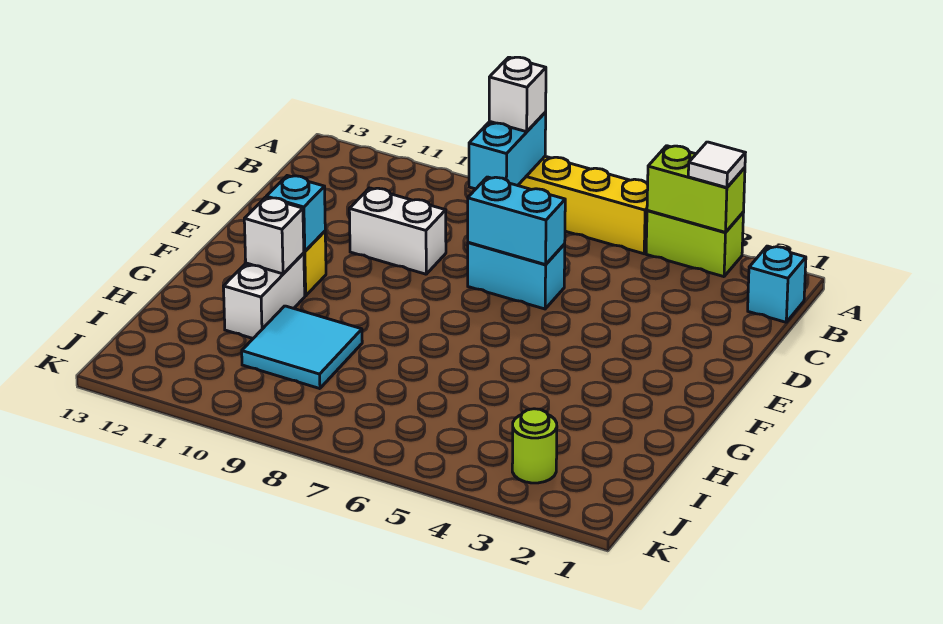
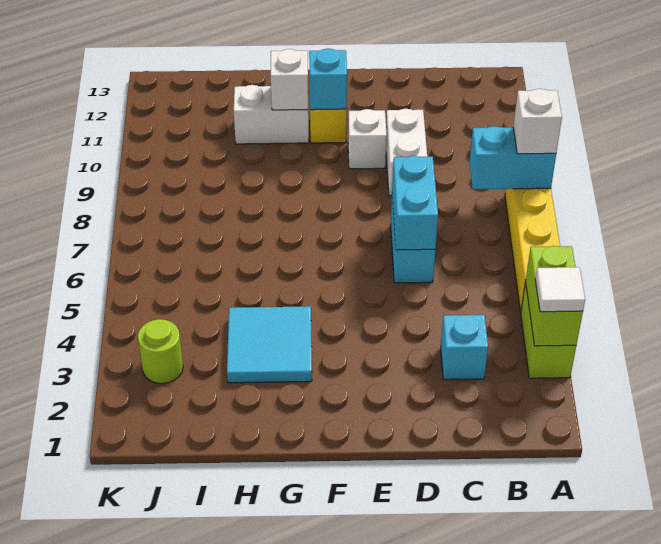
cyan 1x1 brick [748,246,806,322] -> cyan 1x1 brick moved to [441,315,488,380]
none -> white 1x1 brick [348,109,387,169]
cyan 2x2 tile [242,306,362,389] -> cyan 2x2 tile moved to [227,306,312,383]

